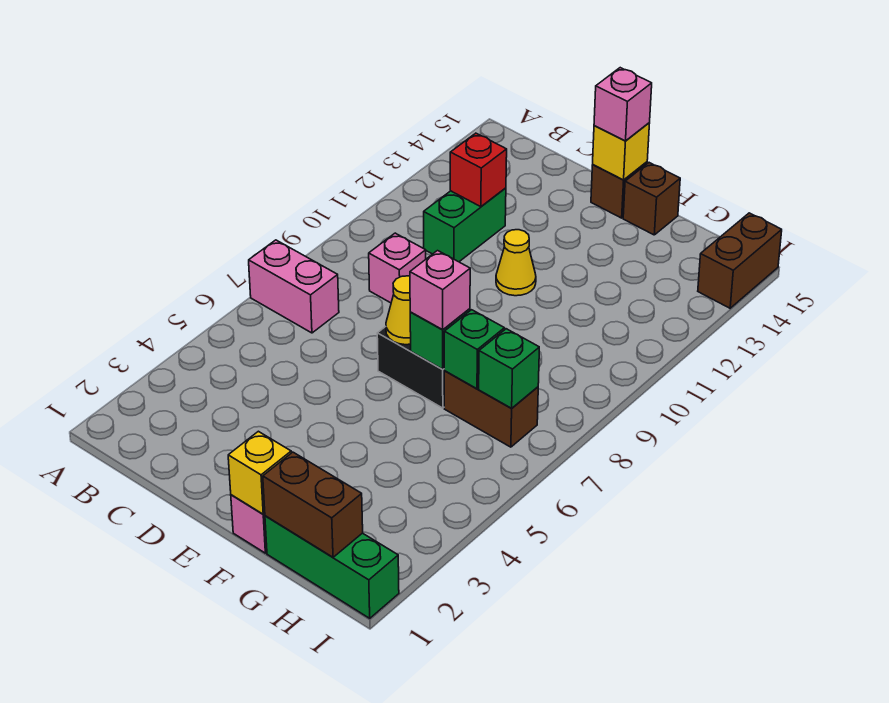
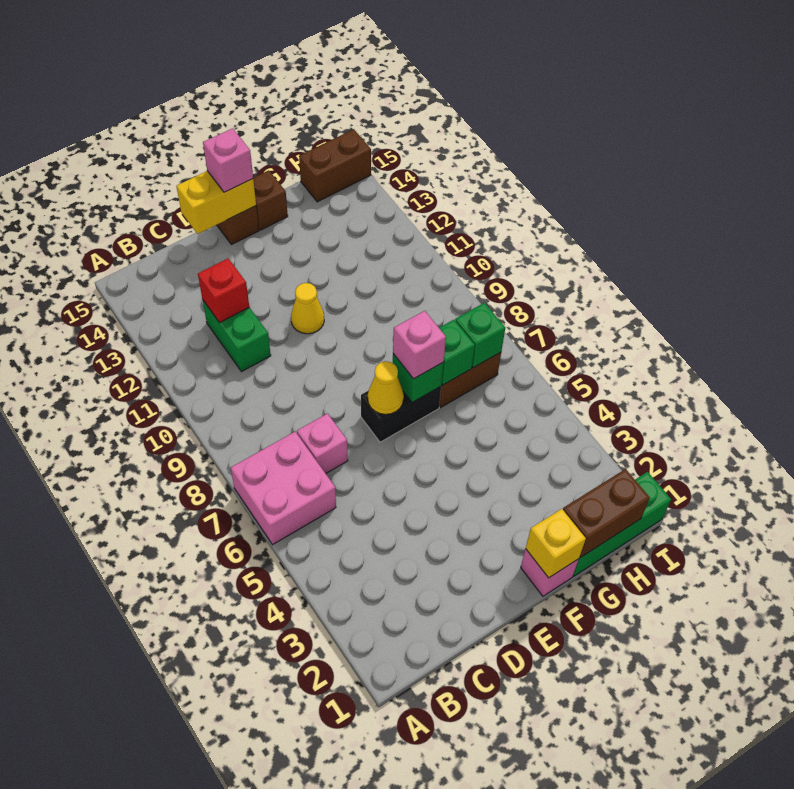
pink 1x2 brick [249,240,339,333] -> pink 2x2 brick [231,432,336,545]
pink 1x1 brick [369,233,426,303] -> pink 1x1 brick moved to [297,414,348,473]
yellow 1x1 brick [593,123,650,180] -> yellow 1x2 brick [176,171,256,234]
brown 1x2 brick [698,213,782,308] -> brown 1x2 brick turned to [299,129,371,202]

